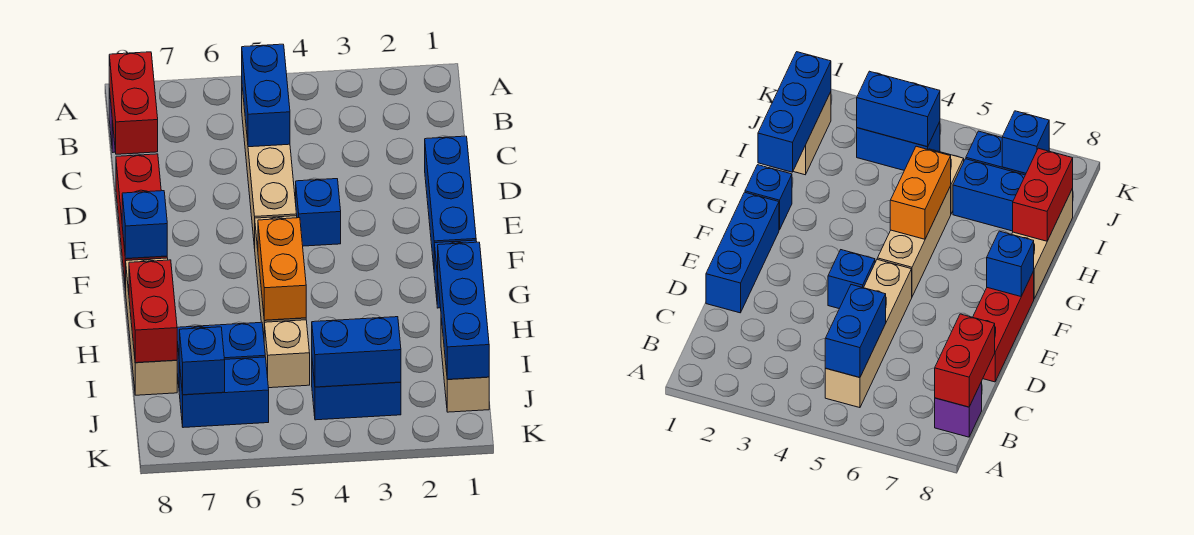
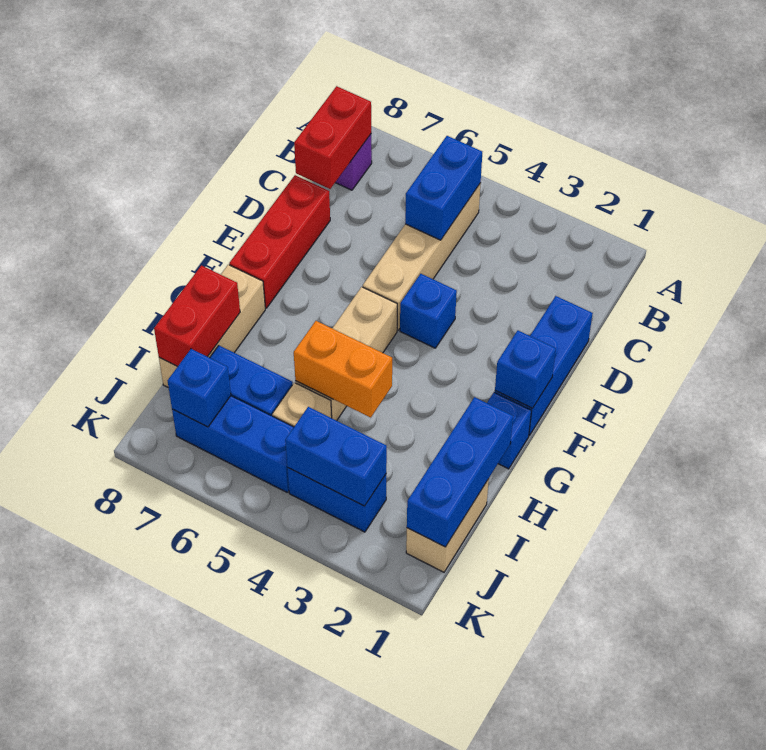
blue 1x1 brick [122,191,167,259] -> blue 1x1 brick moved to [495,331,556,408]
orange 1x2 brick [258,218,306,320] -> orange 1x2 brick turned to [294,321,392,417]
blue 1x2 brick [179,357,269,428] -> blue 1x3 brick [172,396,294,493]

